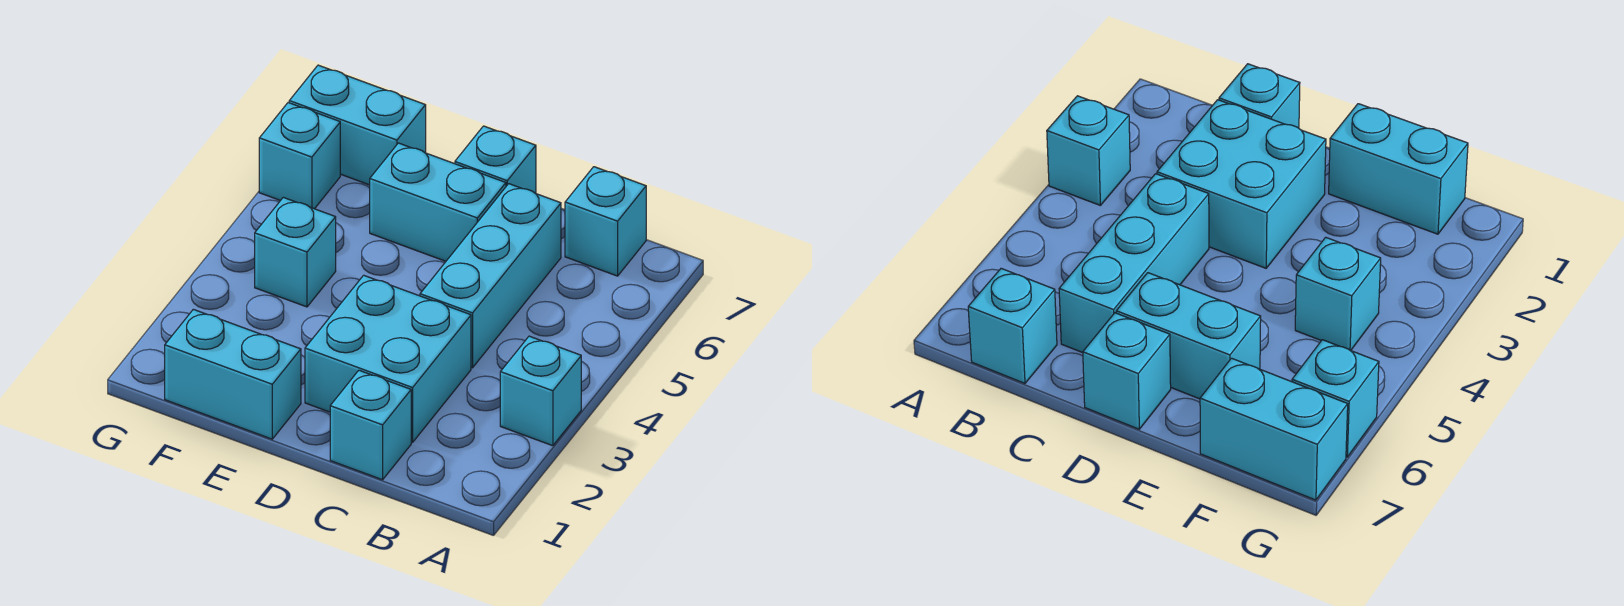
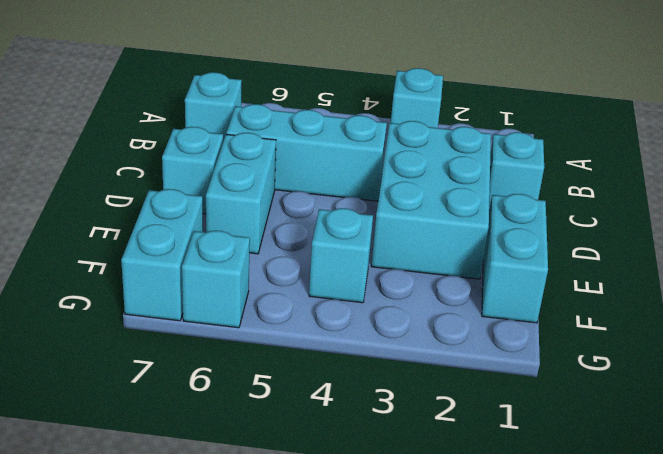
cyan 2x2 brick [305,275,471,442] -> cyan 2x3 brick [371,121,491,279]

